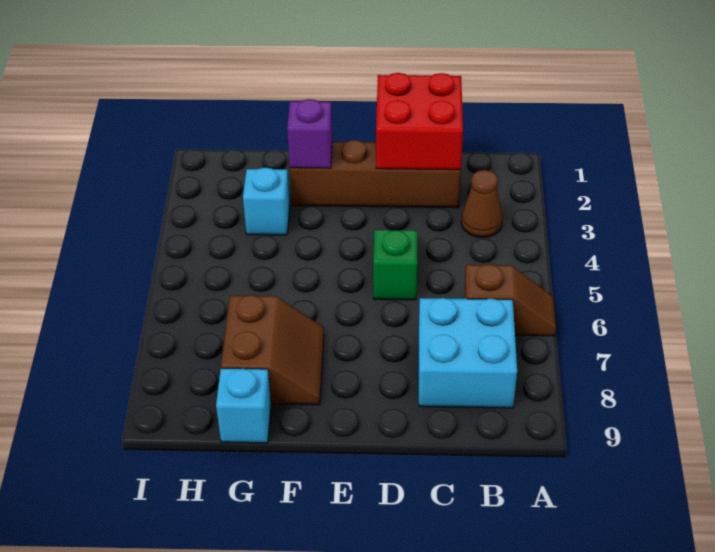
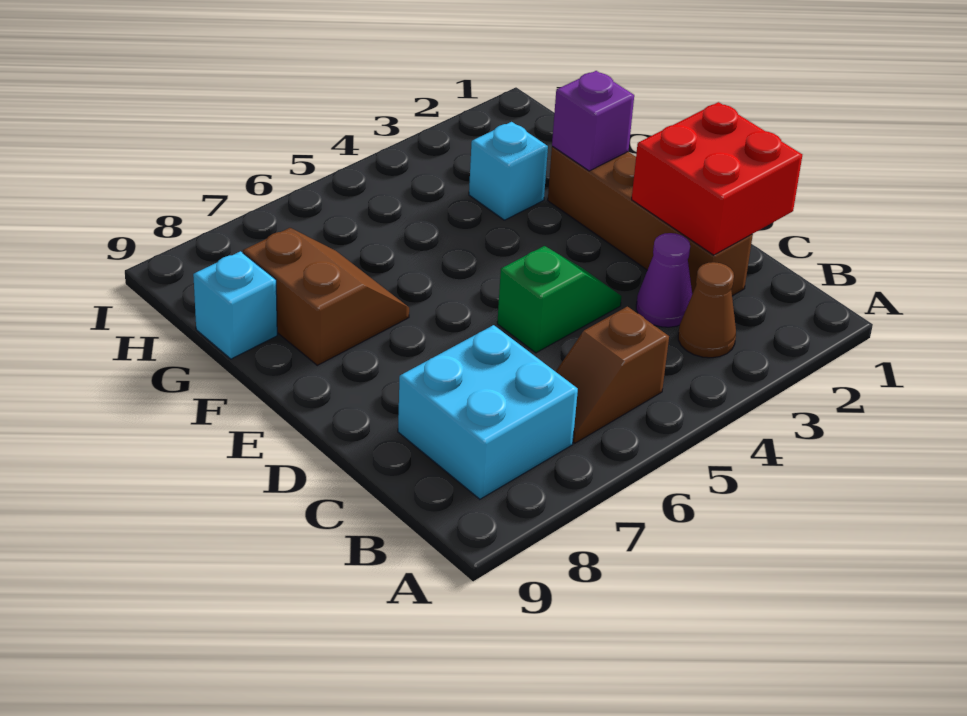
brown 1x2 slope [464,264,556,336] -> brown 1x2 slope turned to [556,307,669,443]
none -> purple 1x1 cone [636,233,692,327]
brown 2x2 slope [221,295,324,405] -> brown 2x2 slope turned to [243,228,409,365]

